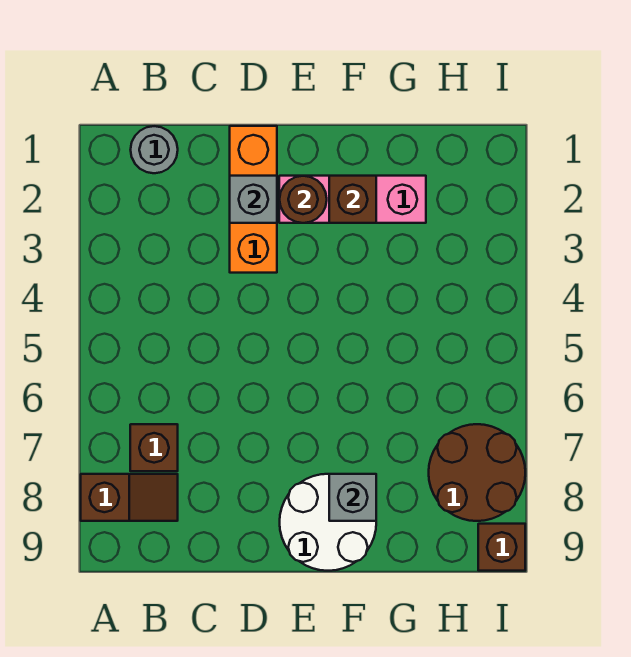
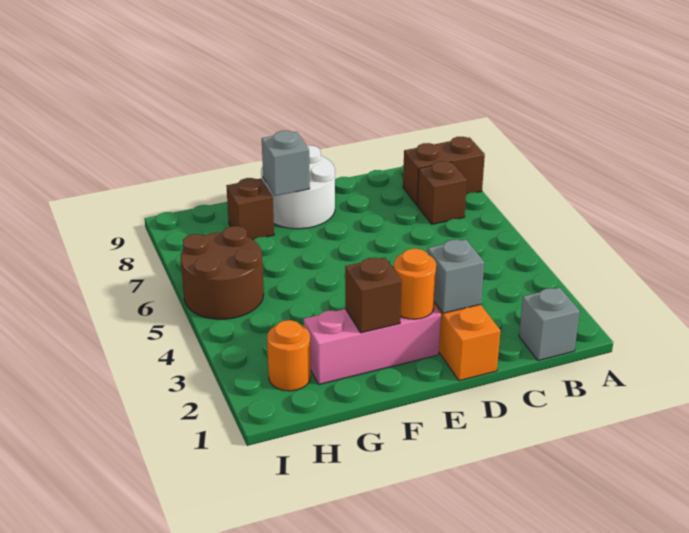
brown 1x2 slope [81,474,178,521] -> brown 1x2 brick [403,137,485,205]
grey 1x1 round brick [131,126,178,173] -> grey 1x1 brick [519,288,580,361]
brown 1x1 round brick [279,176,327,223] -> orange 1x1 round brick [394,249,436,319]
none -> orange 1x1 round brick [267,320,311,391]
brown 2x2 round brick [429,424,525,521] -> brown 2x2 round brick moved to [181,226,264,319]
brown 1x1 brick [478,524,525,571] -> brown 1x1 brick moved to [226,178,274,240]

